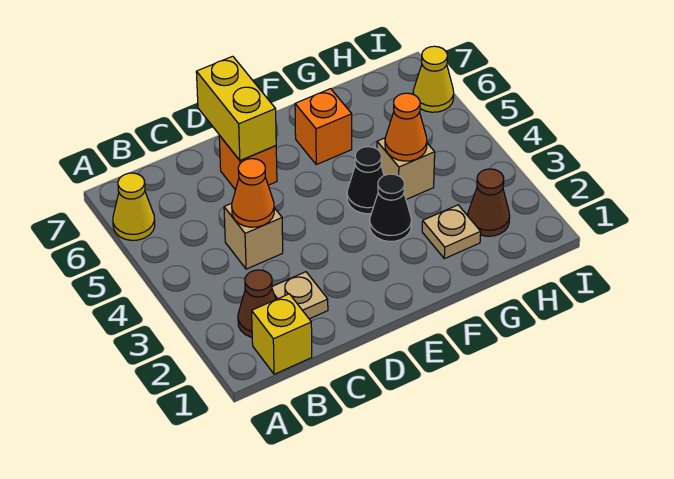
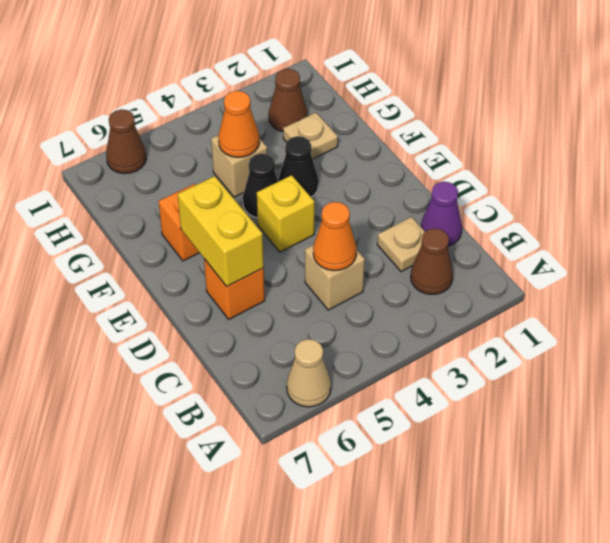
yellow 1x1 cone [113,173,155,240] -> tan 1x1 cone [287,339,331,407]
yellow 1x1 brick [252,294,312,374] -> yellow 1x1 brick moved to [257,175,315,252]
none -> purple 1x1 cone [421,182,462,246]
yellow 1x2 brick [196,56,276,161] -> yellow 1x2 brick turned to [178,176,264,286]
yellow 1x1 cone [413,46,454,112] -> brown 1x1 cone [106,109,146,174]

